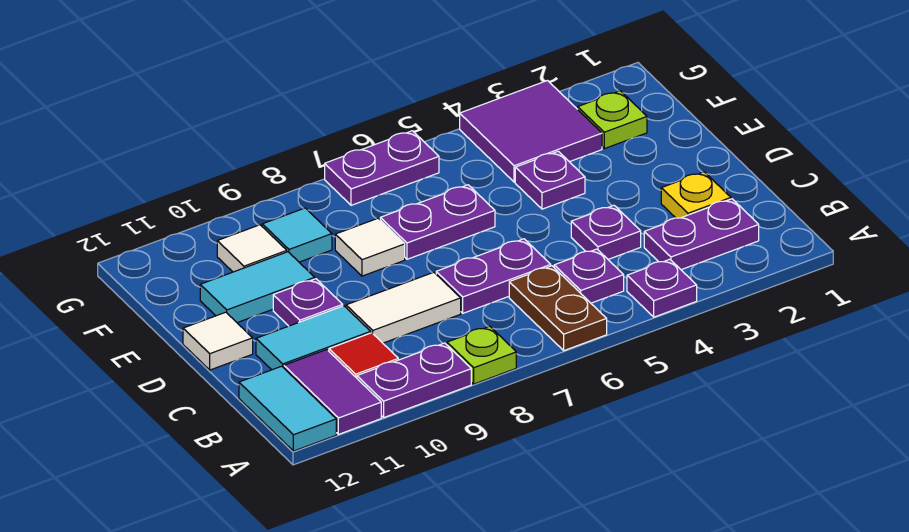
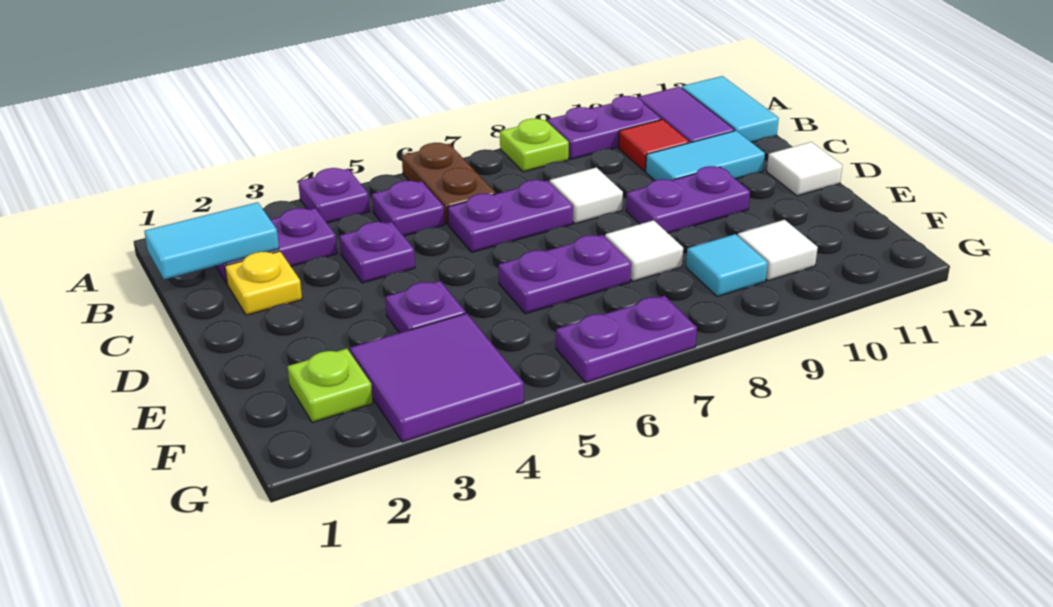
white 1x2 tile [346,272,461,343] -> white 1x1 tile [550,167,623,224]
purple 1x1 plate [273,279,343,326] -> purple 1x2 plate [626,166,750,233]
cyan 1x2 tile [200,252,315,323] -> cyan 1x2 tile moved to [144,202,279,279]

